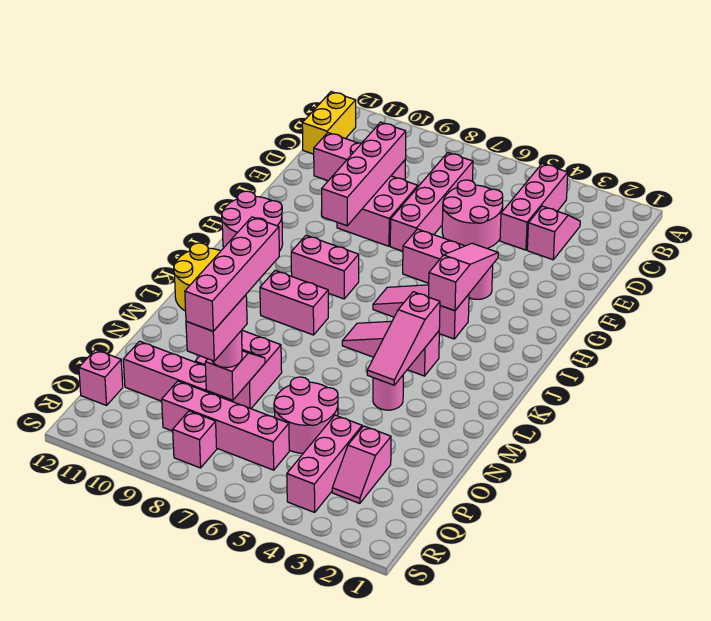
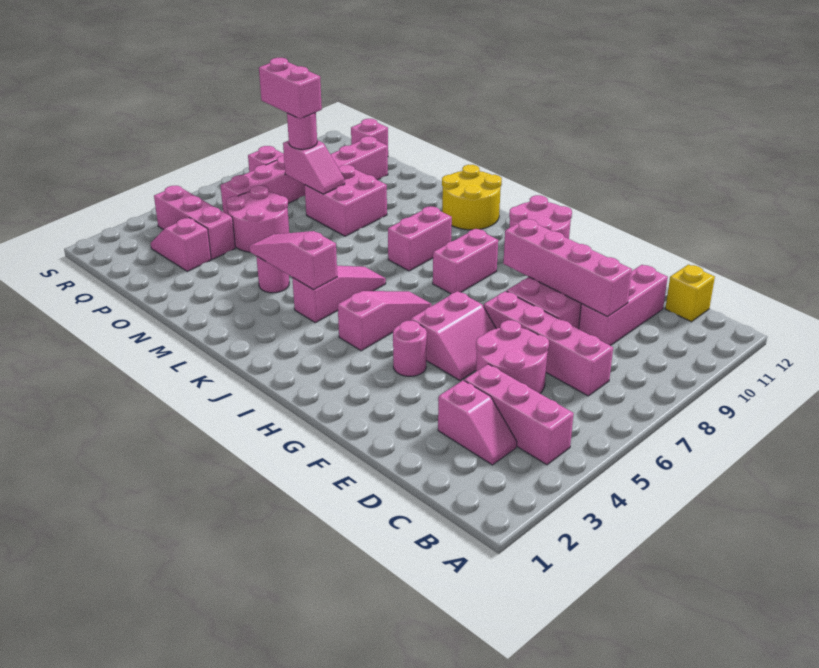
yellow 1x2 brick [302,92,356,154] -> yellow 1x1 brick [665,265,715,322]
pink 1x3 slope [429,243,498,311] -> none
pink 1x4 brick [185,217,279,331] -> none

